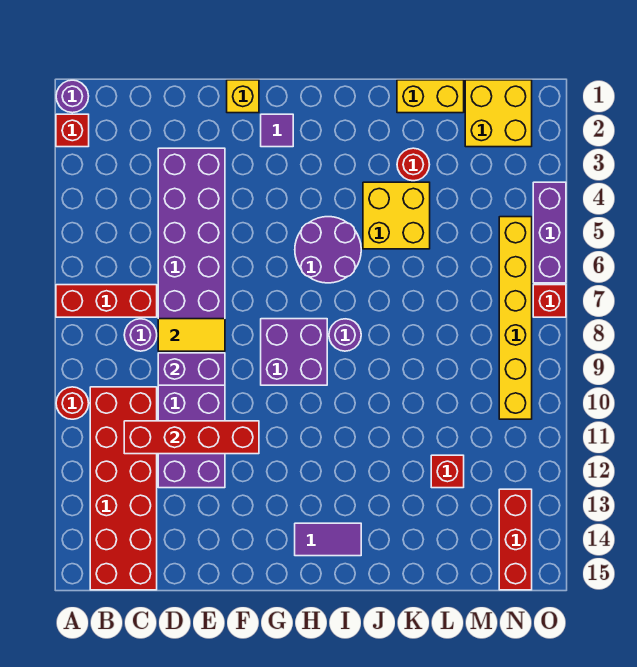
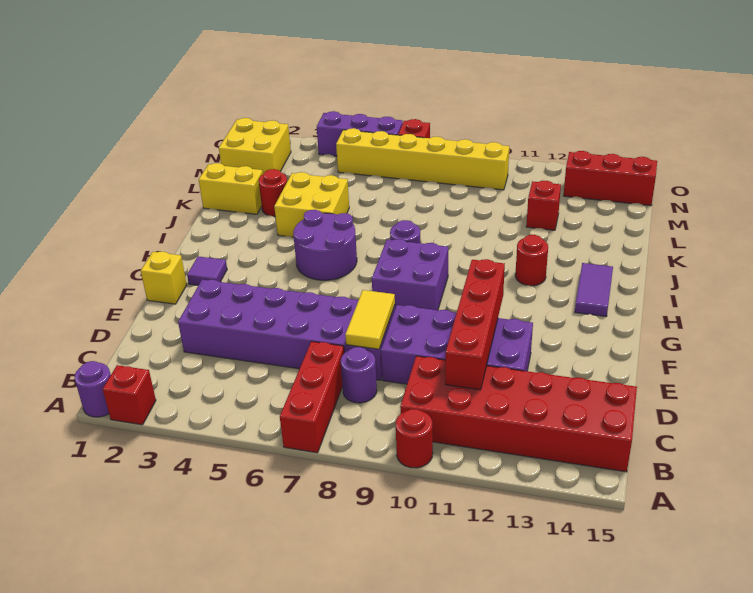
purple 1x2 brick [158,353,225,385] -> none
none -> red 1x1 round brick [515,235,548,286]
yellow 1x2 brick [397,80,464,113] -> yellow 1x2 brick turned to [199,163,263,214]

